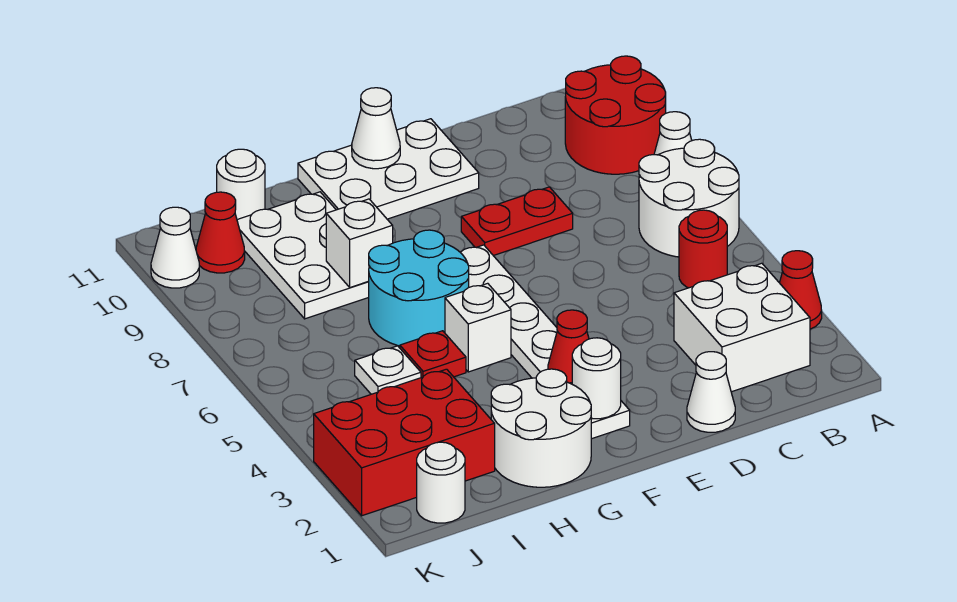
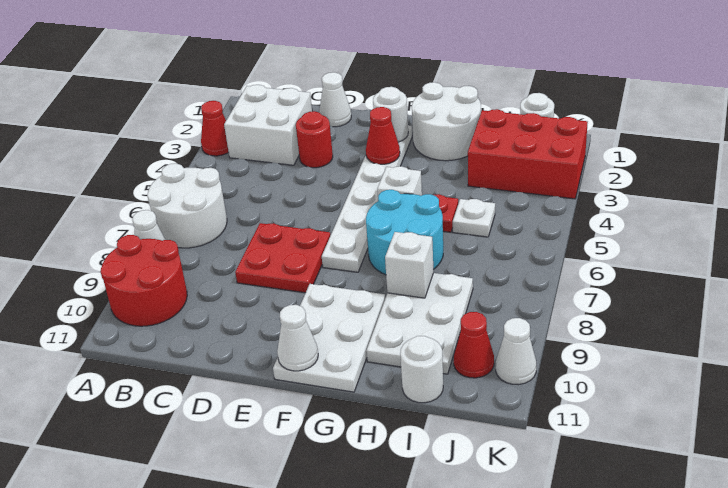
red 1x1 round brick [679,210,727,288] -> red 1x1 round brick moved to [296,111,333,168]
red 1x2 plate [461,187,573,256] -> red 2x2 plate [235,223,330,293]
white 2x3 plate [298,119,479,219] -> white 2x3 plate turned to [273,284,385,392]

